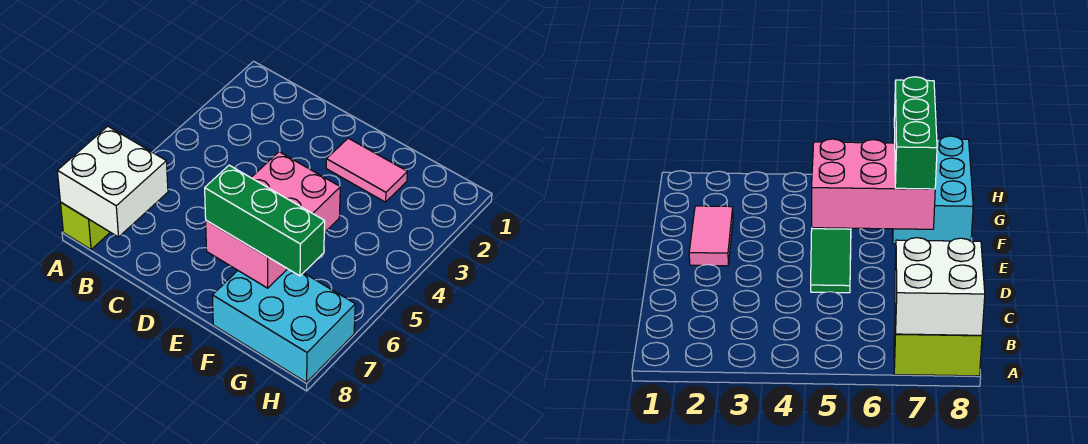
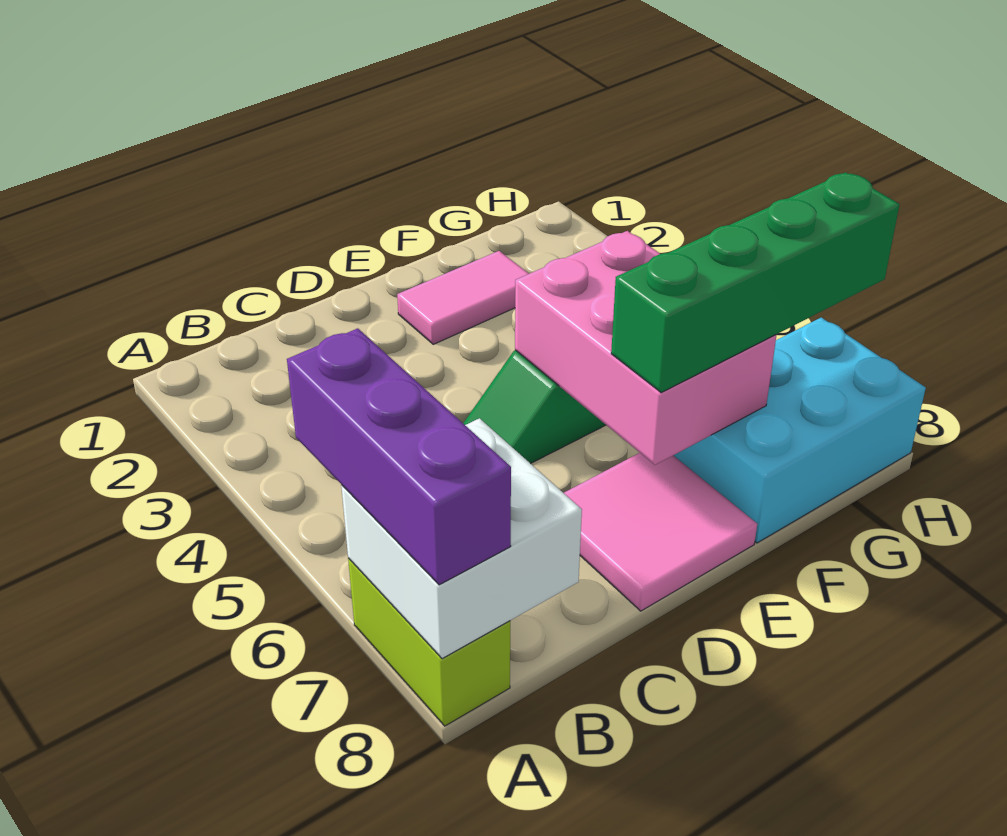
none -> purple 1x3 brick [287,328,511,585]
none -> pink 2x2 tile [564,453,757,611]
green 1x3 brick [205,165,325,276] -> green 1x4 brick [611,172,900,392]

